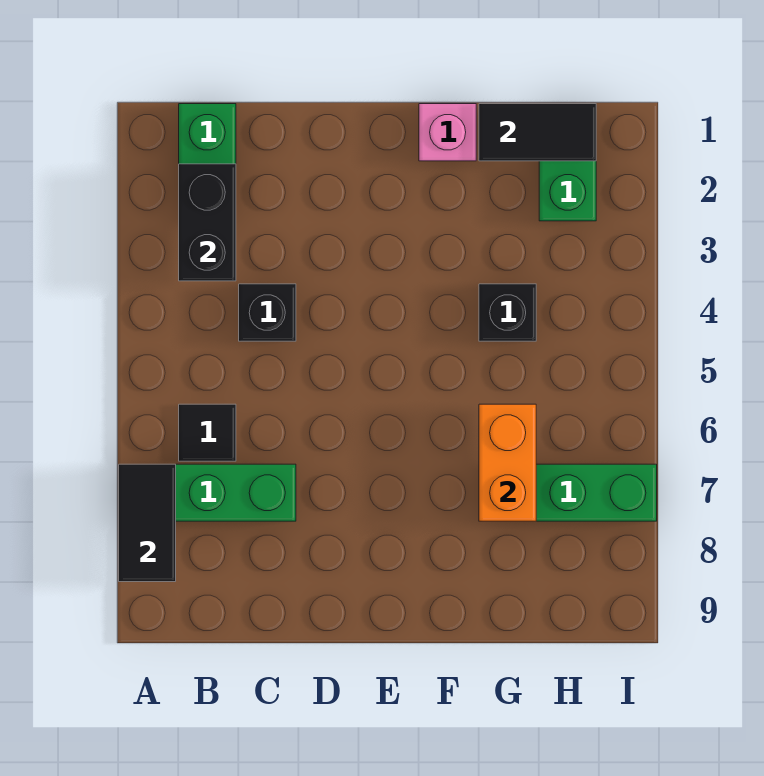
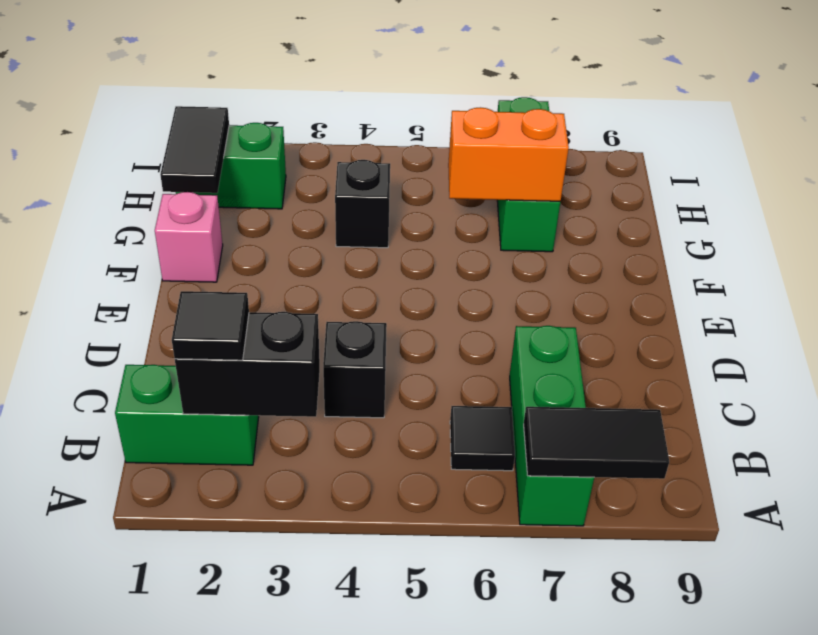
none -> black 1x1 tile [172,291,249,360]

